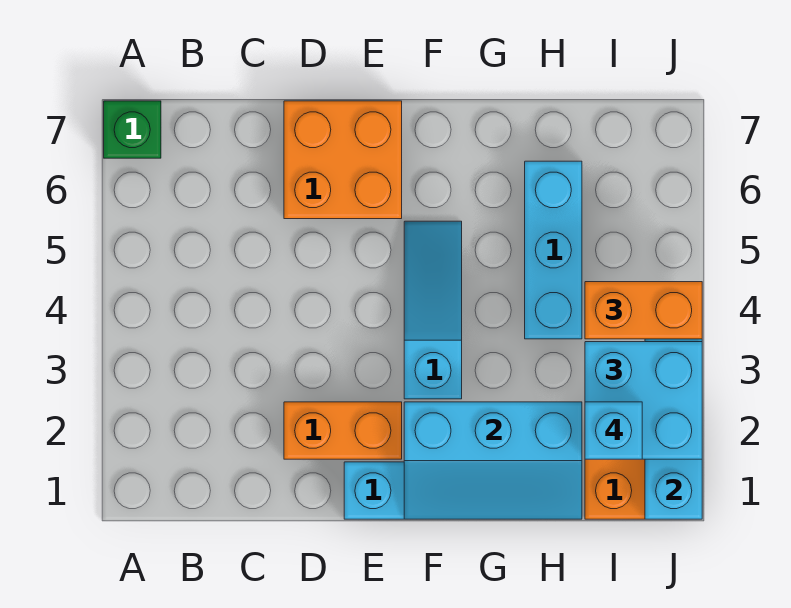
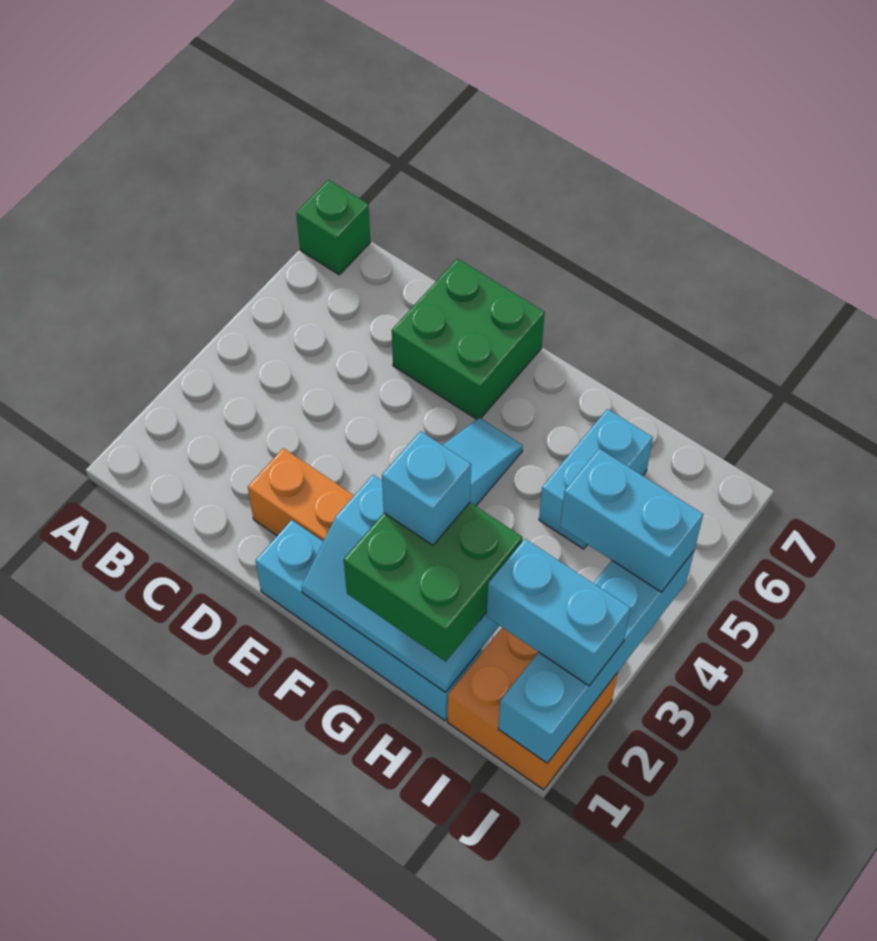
orange 2x2 brick [284,101,402,219] -> green 2x2 brick [392,259,545,419]
none -> green 2x2 brick [344,503,522,662]
cyan 1x3 brick [525,161,582,339] -> cyan 1x2 brick [539,409,653,549]
cyan 2x2 brick [585,342,702,459] -> cyan 1x2 brick [486,539,630,686]
cyan 1x1 brick [585,402,642,459] -> cyan 1x1 brick moved to [382,431,471,545]
orange 1x2 brick [585,282,702,339] -> cyan 1x2 brick [560,449,703,592]

